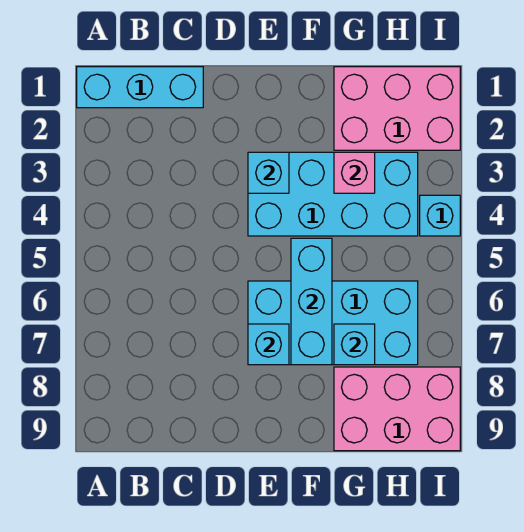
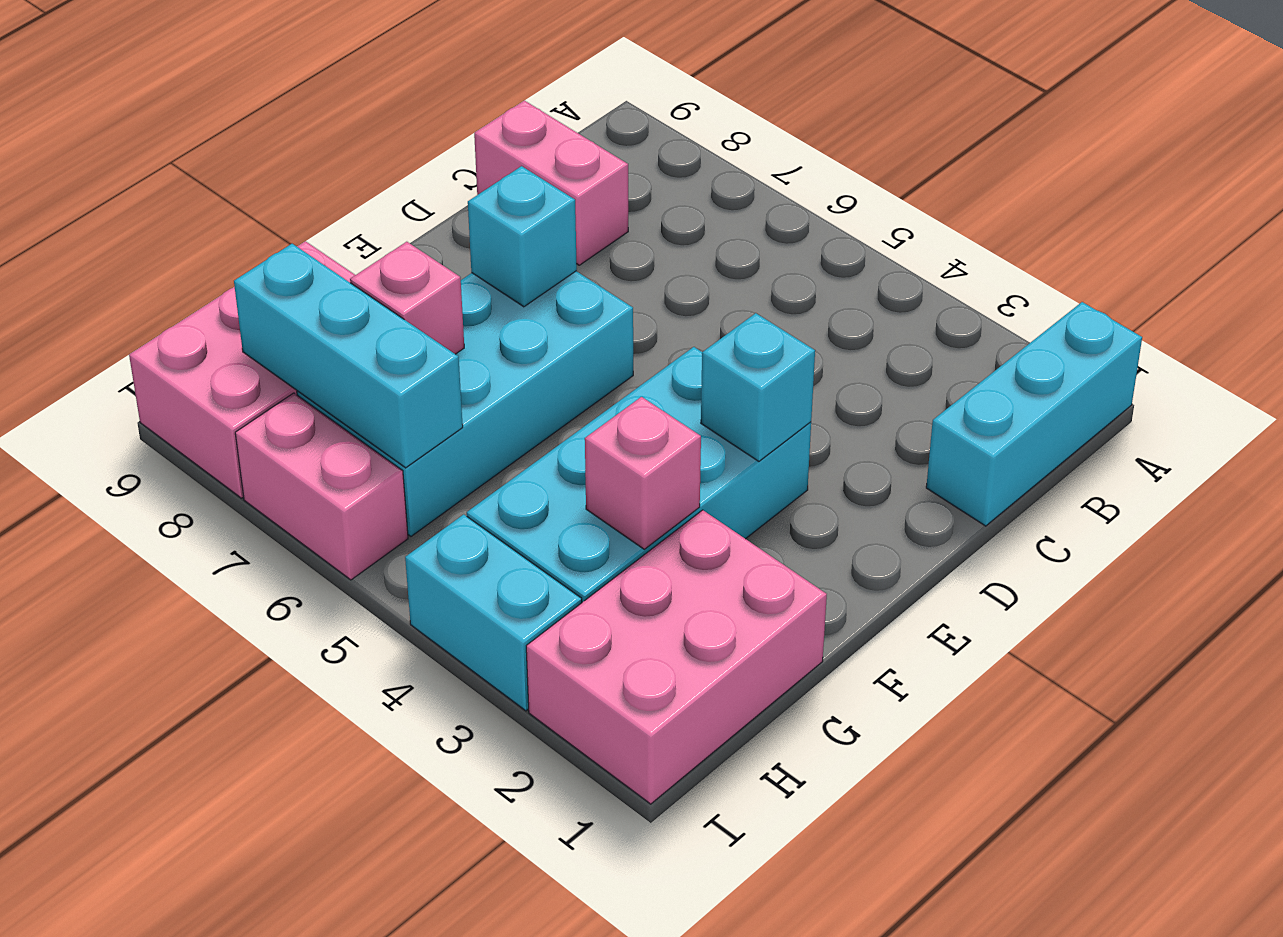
none -> pink 1x2 brick [474,101,628,265]
cyan 1x3 brick [291,238,332,365] -> cyan 1x3 brick moved to [234,244,463,468]
cyan 1x1 brick [334,324,375,365] -> pink 1x1 brick [350,242,464,354]
cyan 1x1 brick [420,195,460,236] -> cyan 1x2 brick [405,514,582,711]
none -> pink 1x2 brick [235,393,408,580]

